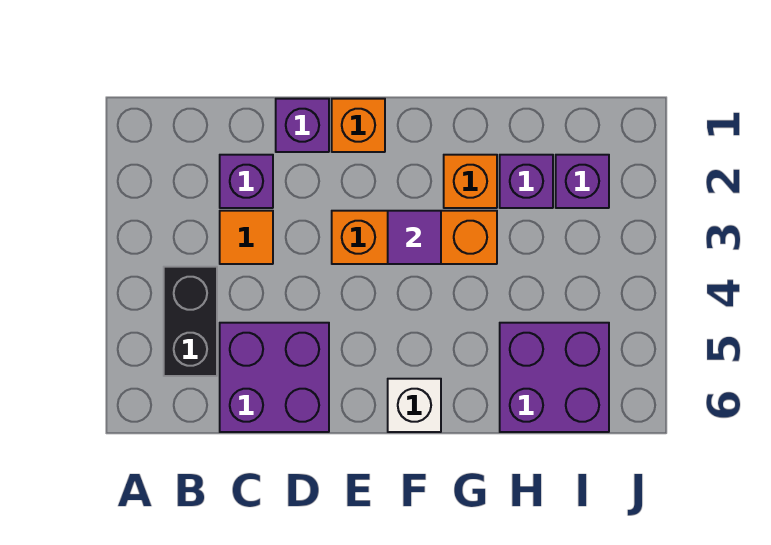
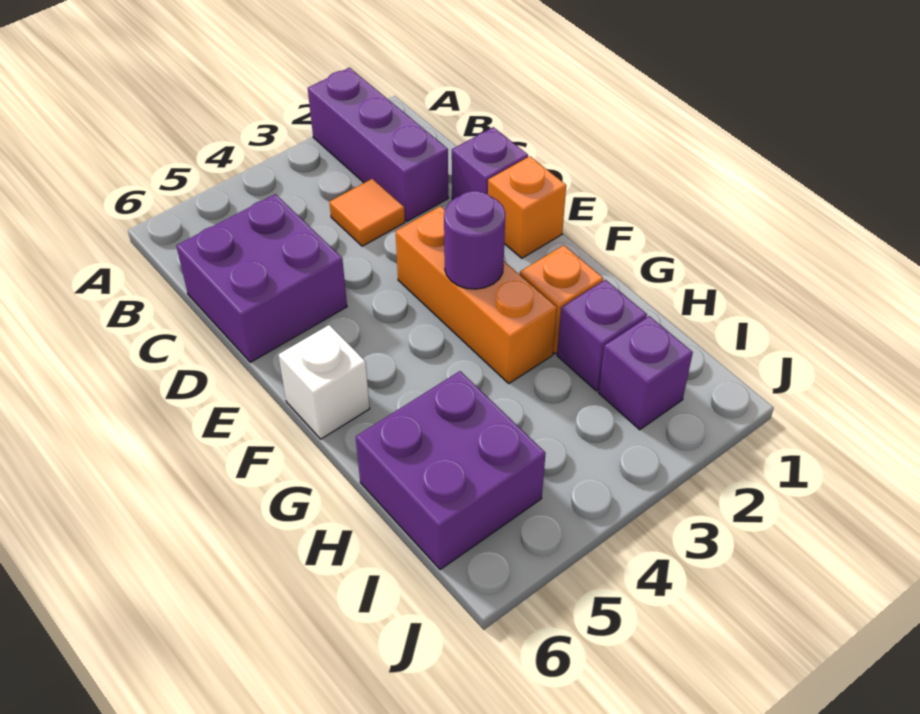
black 1x2 brick [164,267,217,376] -> none
purple 1x1 brick [220,155,273,208] -> purple 1x3 brick [308,68,448,221]
purple 1x1 tile [388,211,441,264] -> purple 1x1 round brick [444,191,505,289]

